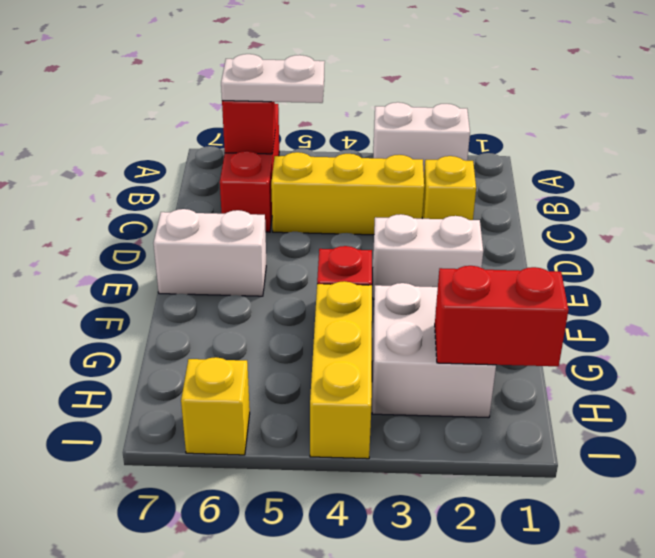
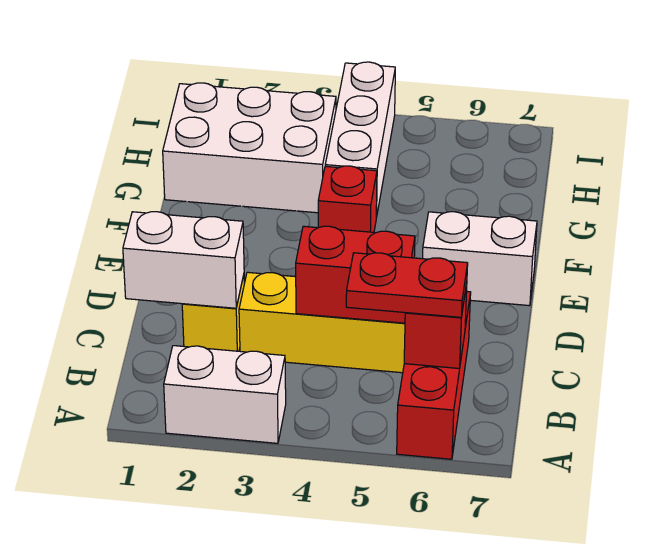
white 1x2 plate [221,54,325,103] -> red 1x2 plate [346,253,468,317]
white 1x2 brick [373,214,483,299] -> white 1x2 brick moved to [123,212,244,308]
white 2x2 brick [372,283,496,418] -> white 2x3 brick [163,83,336,213]
yellow 1x3 brick [310,281,372,459] -> white 1x3 brick [325,62,395,217]
red 1x2 brick [435,266,568,366] -> red 1x2 brick moved to [296,226,415,323]
yellow 1x1 brick [181,357,250,455] -> none

